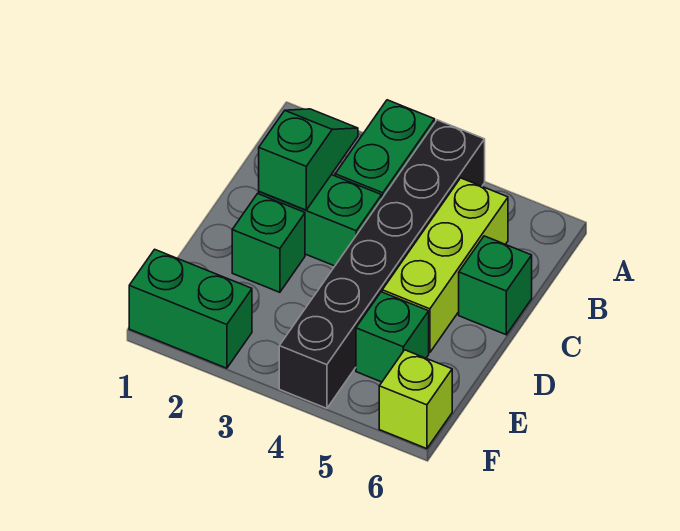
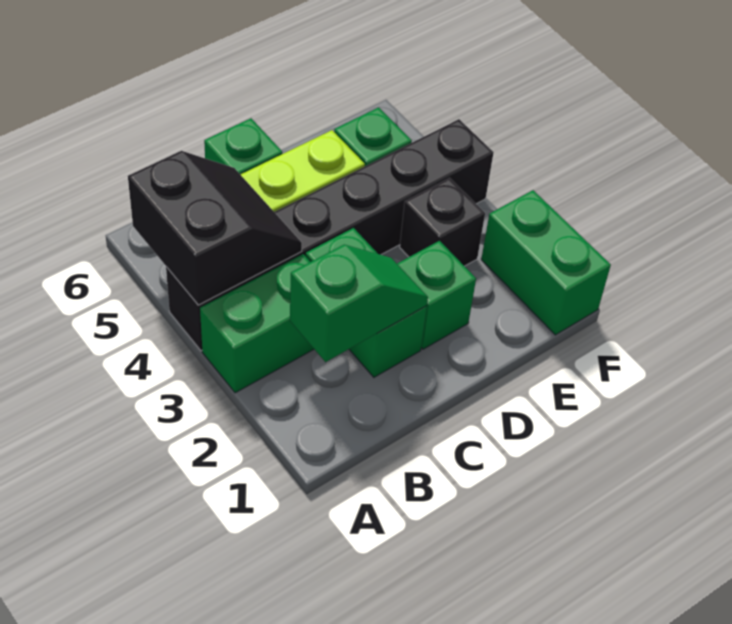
none -> black 2x2 slope [128,151,302,305]
green 1x2 slope [259,109,358,210] -> green 1x2 slope turned to [290,245,428,362]
none -> black 1x1 brick [400,178,485,266]
lime 1x1 brick [379,350,452,449] -> none

